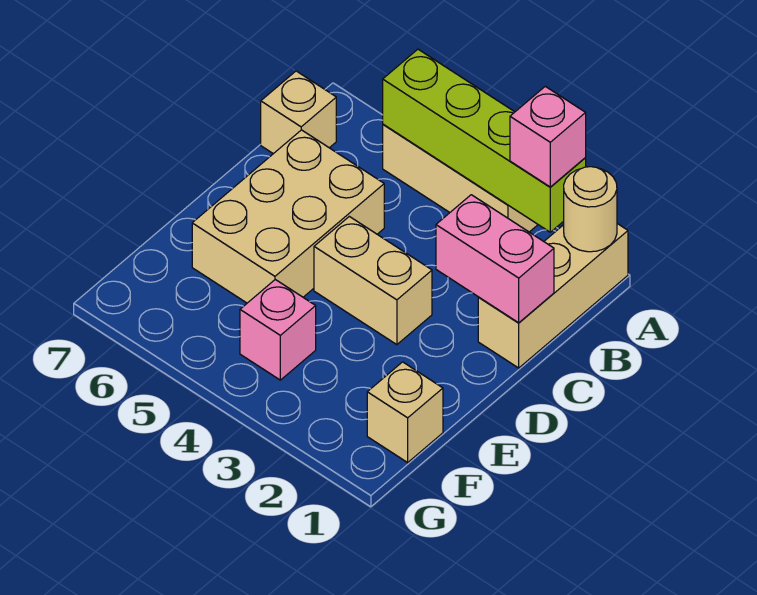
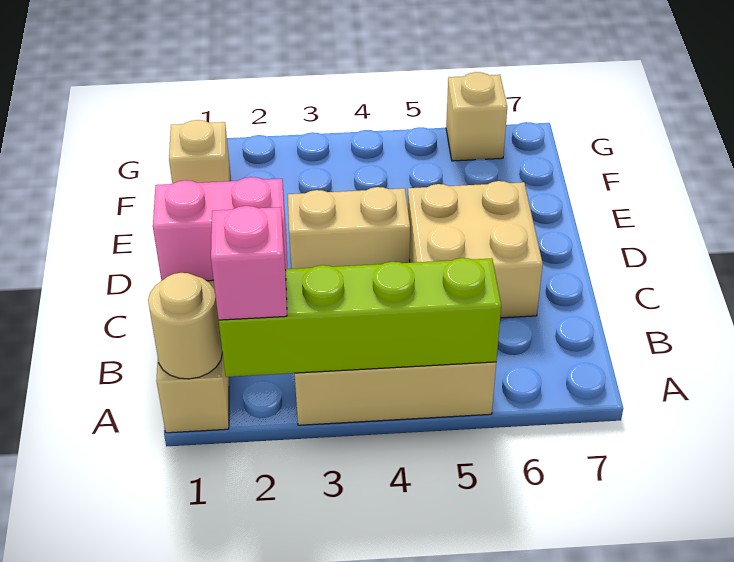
tan 1x1 brick [261,71,336,154] -> tan 1x1 brick moved to [446,72,507,161]
tan 2x3 brick [192,130,384,303] -> tan 2x2 brick [408,181,543,318]
pink 1x1 brick [240,280,316,380] -> none

